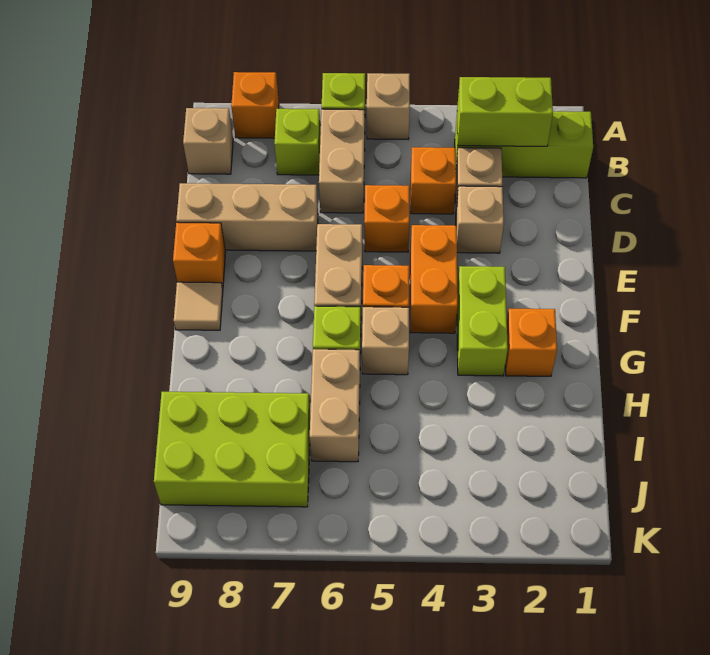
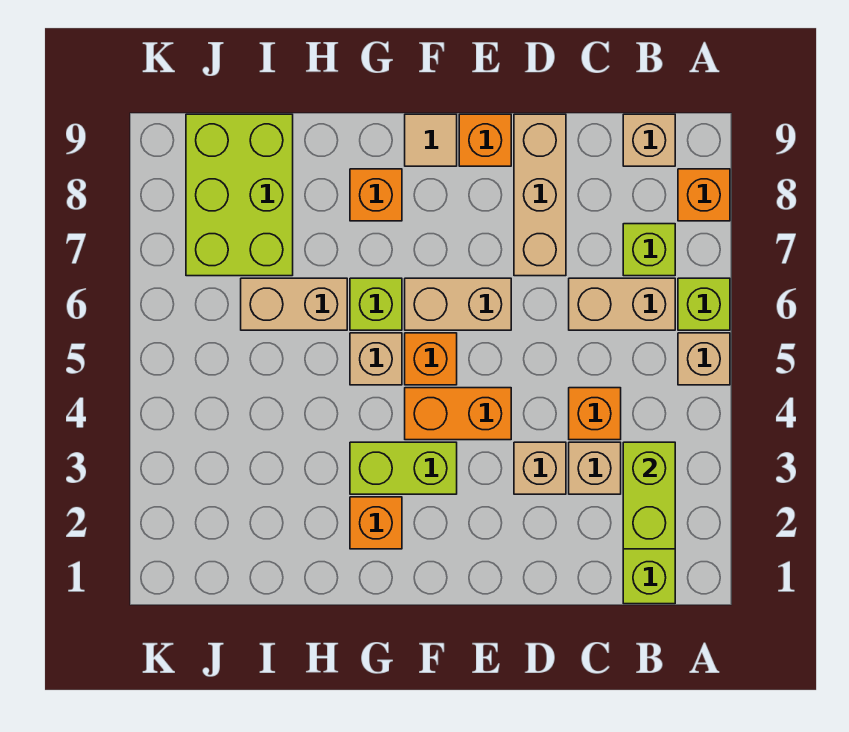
orange 1x1 brick [364,185,409,252] -> orange 1x1 brick moved to [350,169,402,221]

